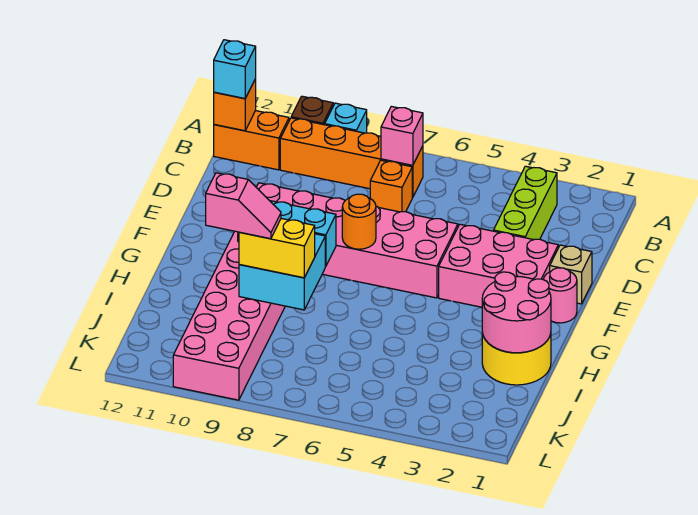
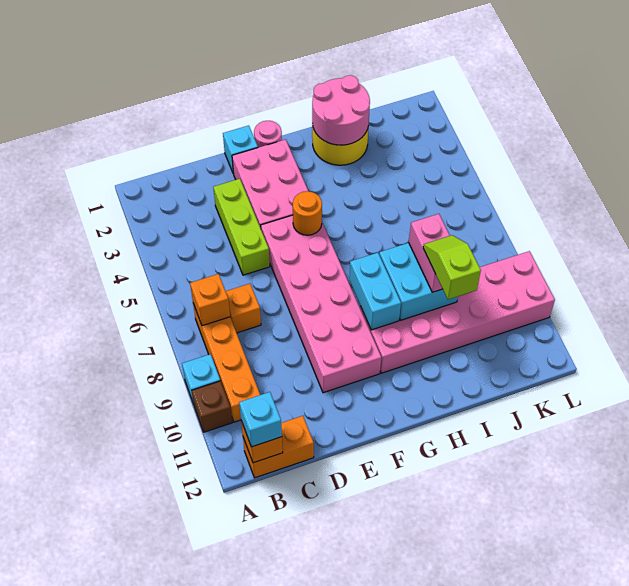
lime 1x3 brick [494,166,557,240] -> lime 1x3 brick turned to [213,179,270,275]
pink 1x1 brick [381,106,423,165] -> orange 1x1 brick [190,274,230,326]
orange 1x2 brick [214,111,289,170] -> orange 1x2 brick turned to [243,416,314,478]
tan 1x1 brick [550,245,592,304] -> cyan 1x1 brick [223,126,258,174]
orange 1x1 round brick [342,194,376,249] -> orange 1x1 round brick moved to [293,191,322,235]
yellow 1x2 brick [239,219,315,278] -> pink 1x2 brick [409,214,450,292]
pink 1x2 slope [206,173,281,239] -> lime 1x2 slope [423,235,481,300]

